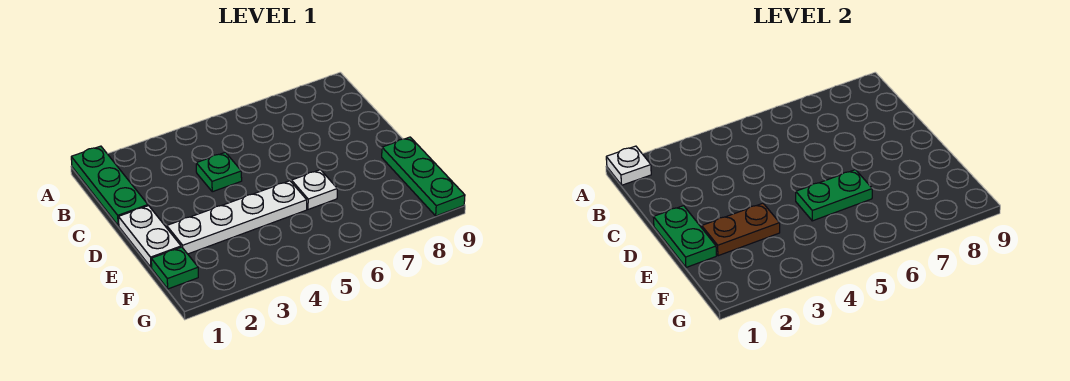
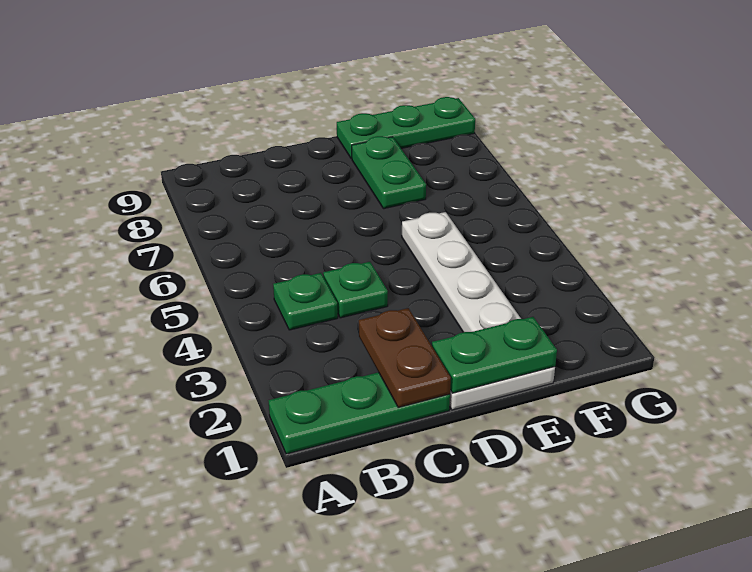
white 1x1 plate [606,146,651,185] -> none
brown 1x2 plate [702,203,780,256] -> brown 1x2 plate moved to [359,308,451,408]
green 1x2 plate [796,170,872,221] -> green 1x2 plate moved to [352,136,426,209]
white 1x1 plate [292,170,337,209] -> none
green 1x1 plate [151,247,198,289] -> green 1x1 plate moved to [273,273,338,330]

